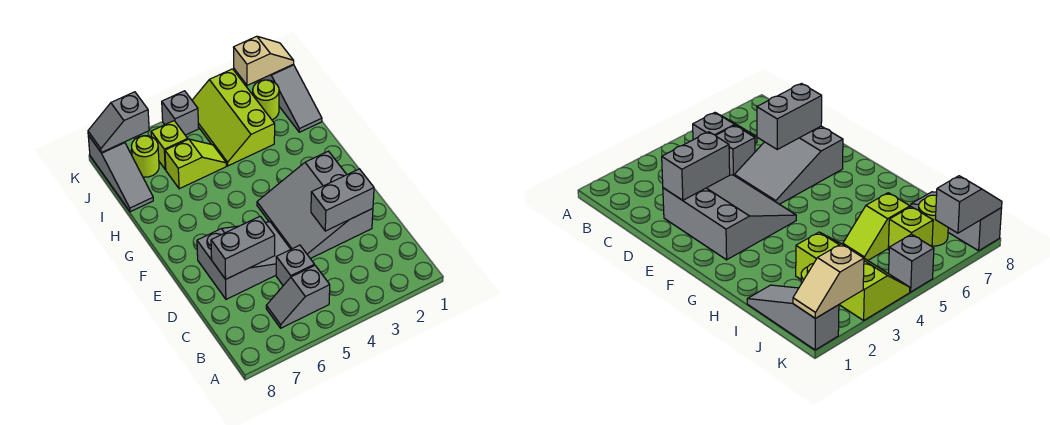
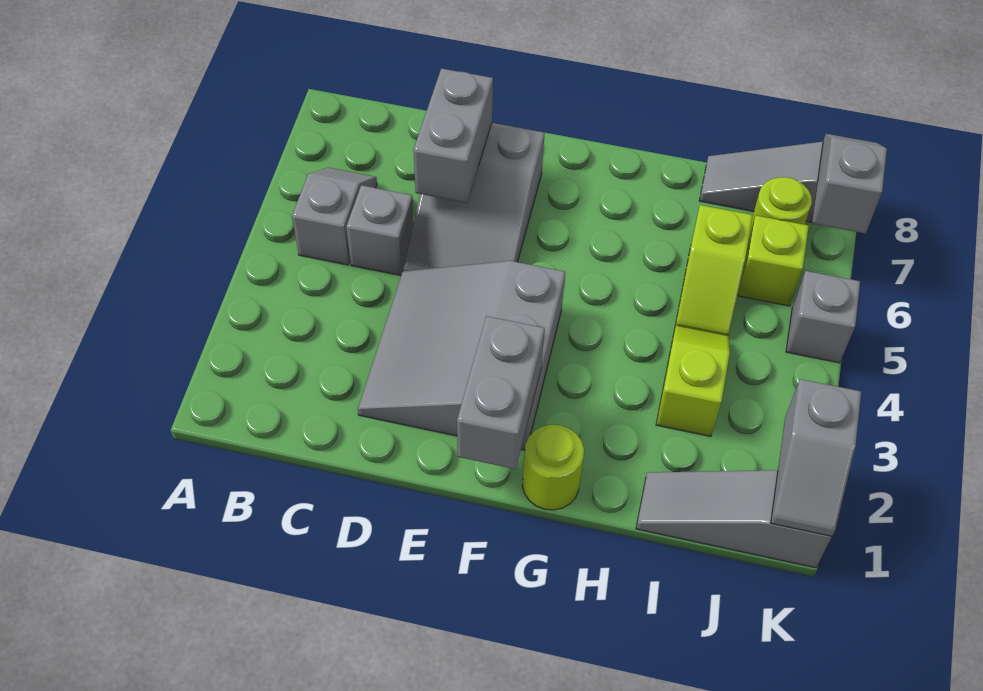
grey 3x3 slope [257,151,373,259] -> grey 3x3 slope turned to [358,261,565,450]
grey 1x2 brick [311,169,374,231] -> grey 1x2 brick moved to [457,316,545,469]
lime 2x3 slope [192,69,275,166] -> lime 1x2 slope [656,326,730,436]
lime 1x1 round brick [253,80,279,120] -> lime 1x1 round brick moved to [522,425,584,510]
tan 1x2 slope [234,36,294,85] -> grey 1x2 slope [771,379,861,536]

